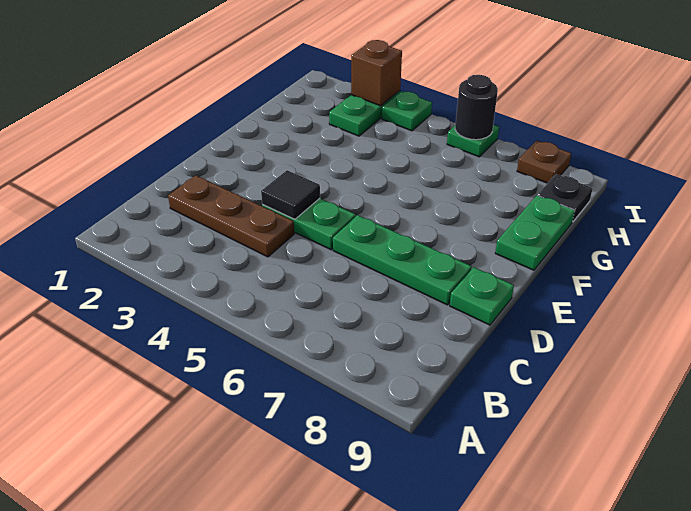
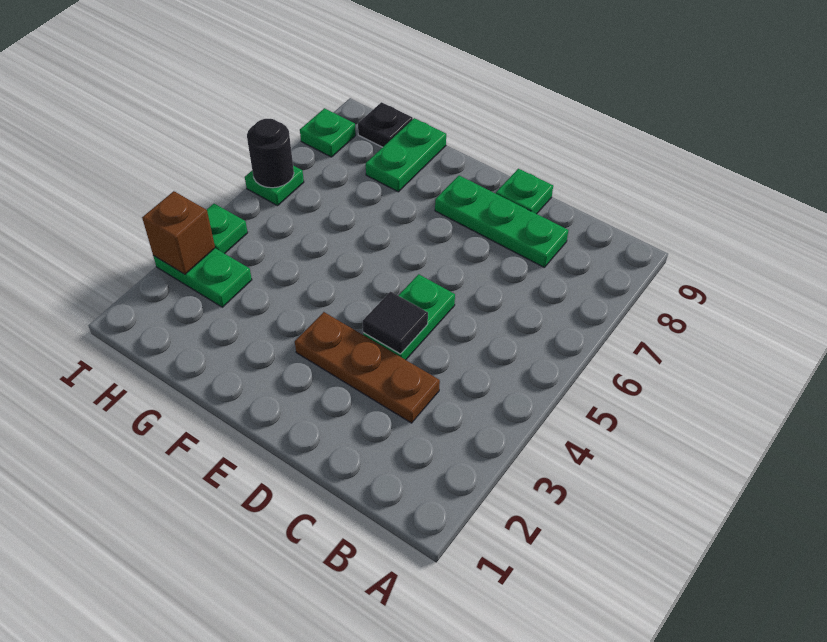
brown 1x3 plate [168,175,294,257] -> brown 1x3 plate turned to [295,312,440,423]
green 1x3 plate [333,215,472,305] -> green 1x3 plate turned to [435,176,568,267]
green 1x2 plate [495,195,575,270] -> green 1x2 plate turned to [366,118,446,192]
brown 1x1 plate [517,141,571,183] -> green 1x1 plate [300,108,356,157]

